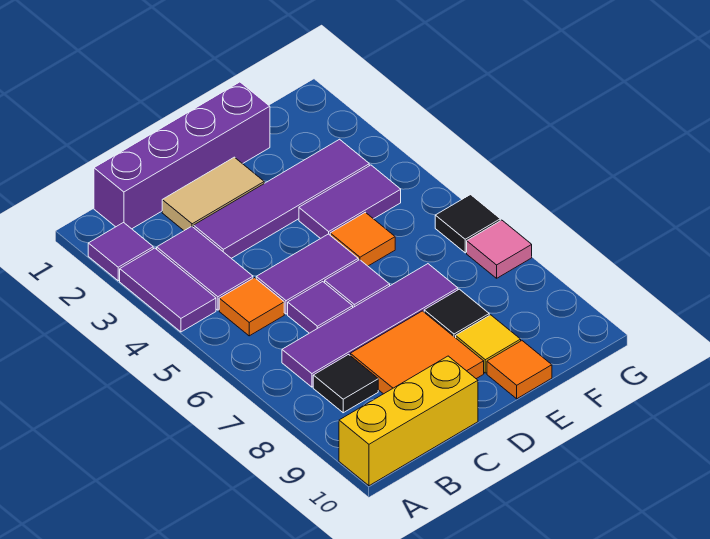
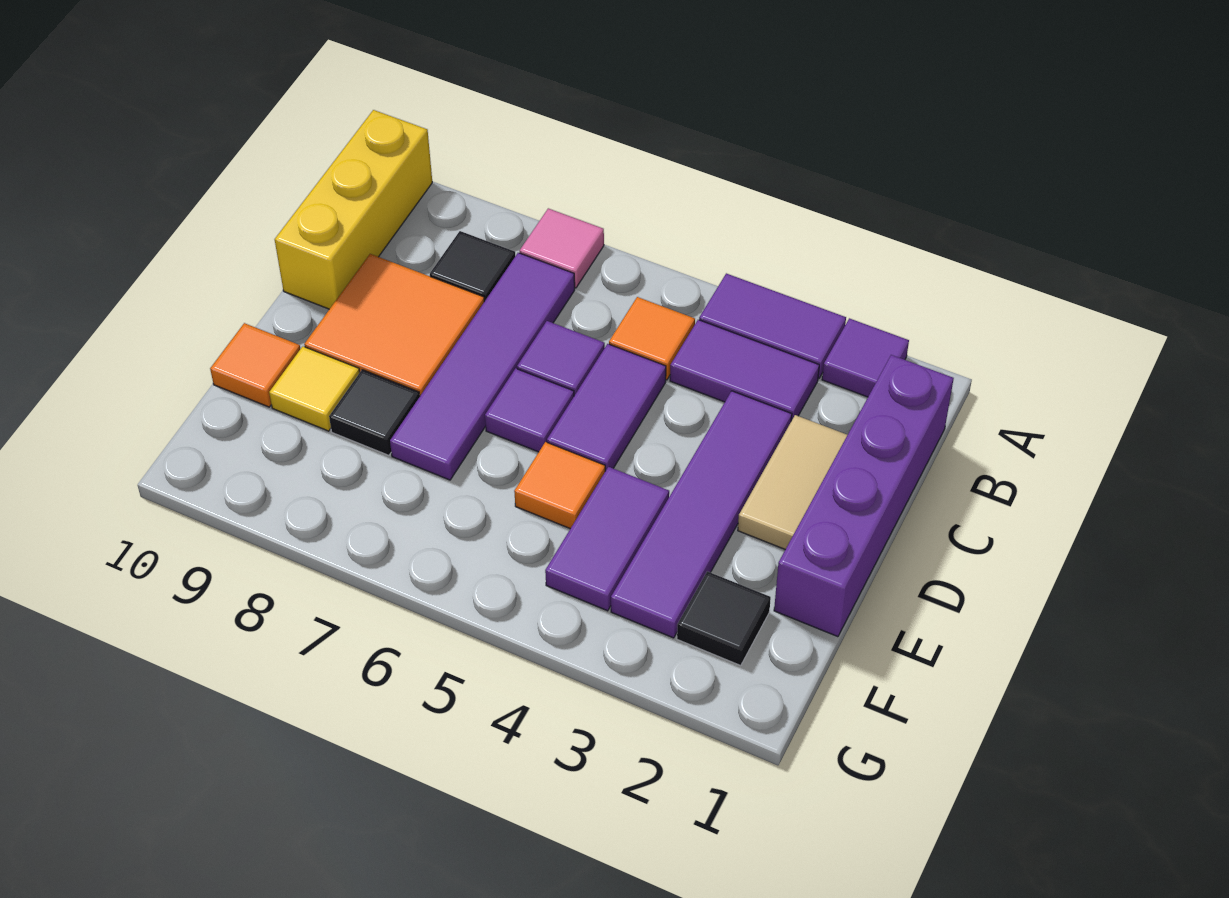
black 1x1 tile [435,195,500,253] -> black 1x1 tile moved to [677,571,771,665]
pink 1x1 tile [467,220,532,278] -> pink 1x1 tile moved to [520,208,604,288]

